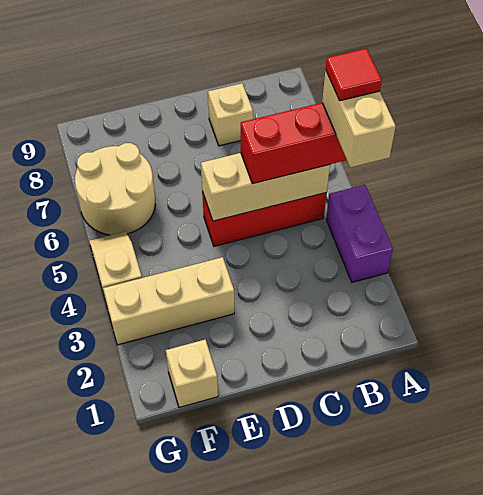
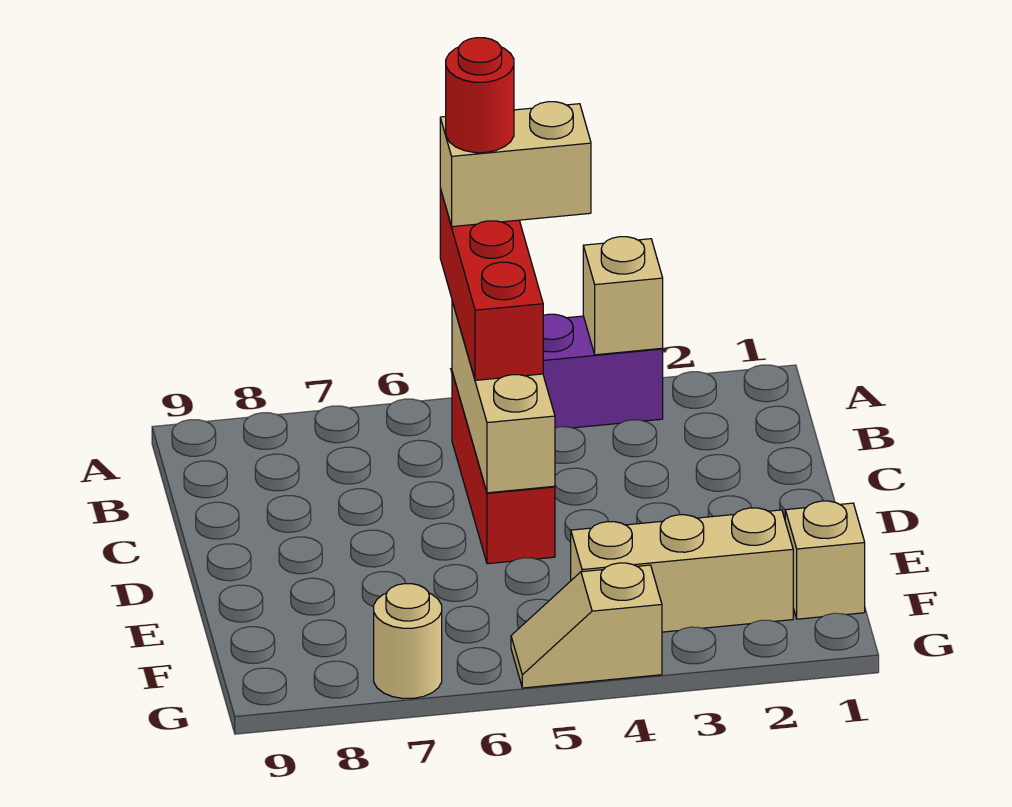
red 1x1 tile [326,48,382,101] -> red 1x1 round brick [446,38,514,153]
tan 1x1 brick [208,83,253,146] -> tan 1x1 brick moved to [583,237,663,355]
tan 1x3 brick [103,257,234,345] -> tan 1x3 brick turned to [571,508,793,632]
tan 2x2 round brick [75,143,155,235] -> tan 1x1 round brick [374,584,442,699]

